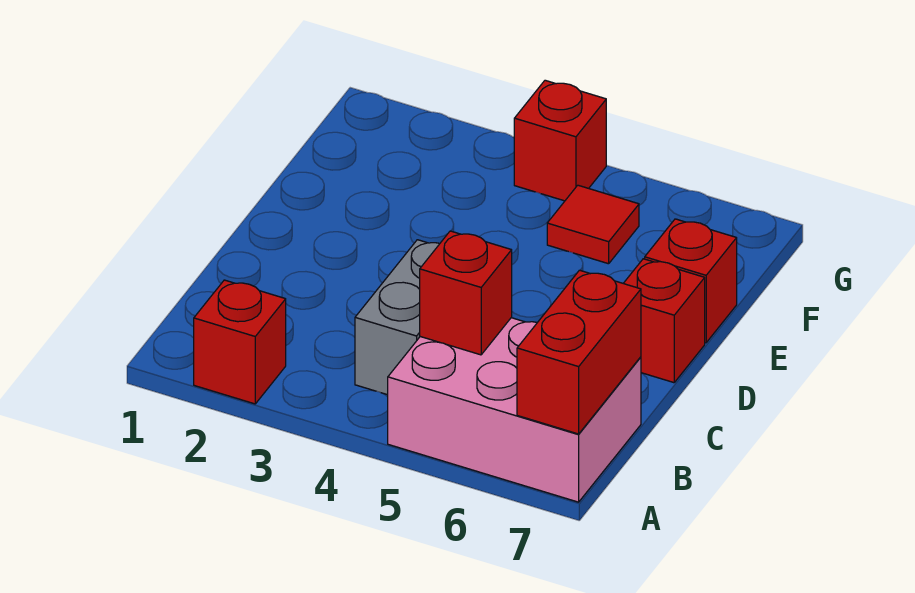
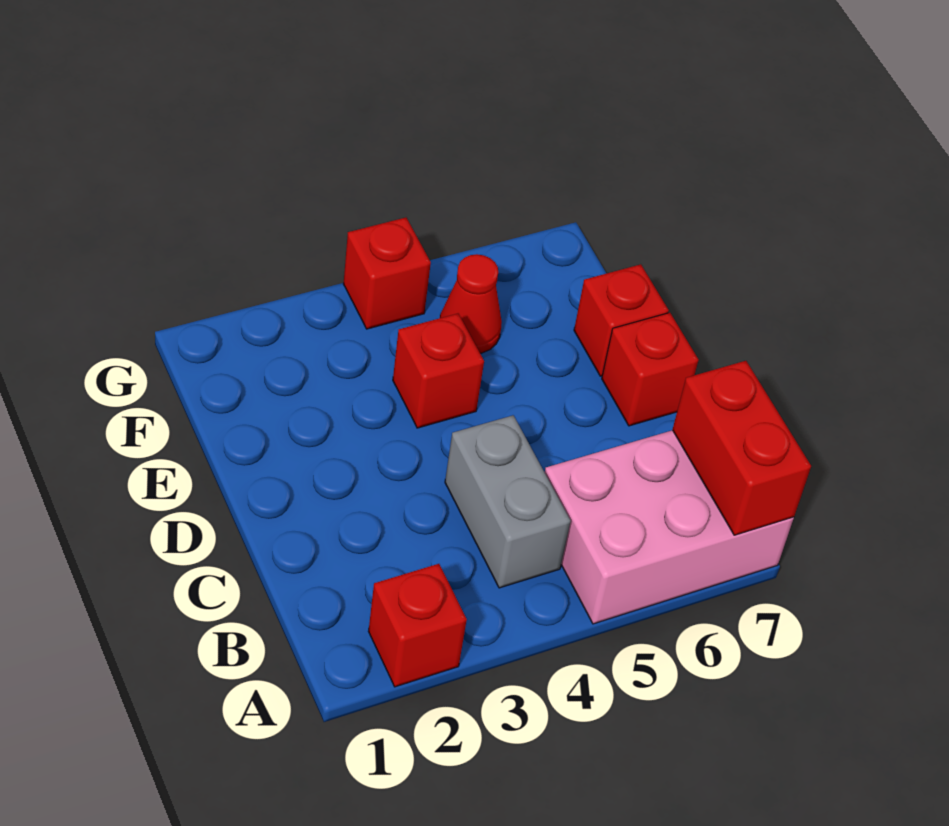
red 1x1 brick [420,231,512,355] -> red 1x1 brick moved to [393,314,484,428]
red 1x1 tile [547,185,639,264] -> red 1x1 cone [440,254,502,353]

